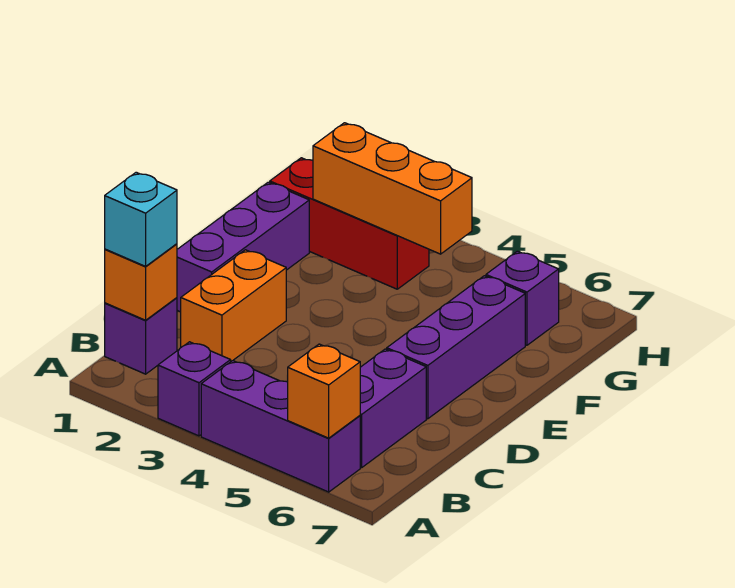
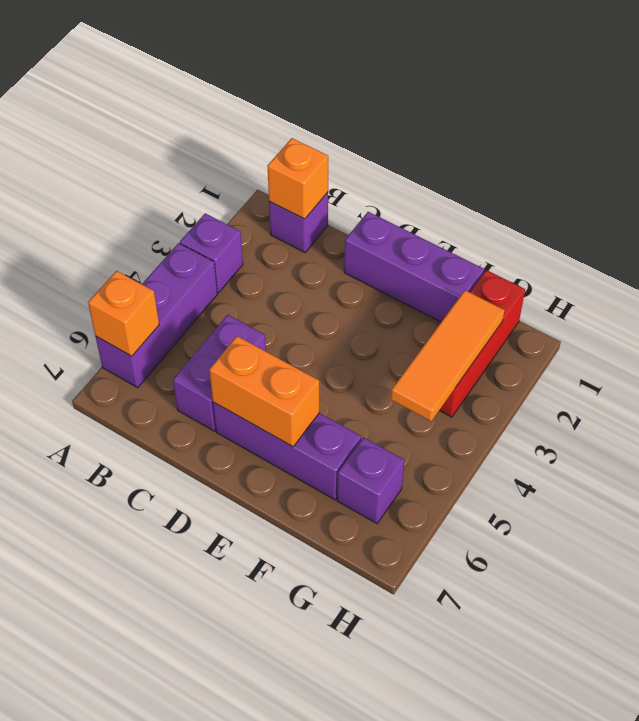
cyan 1x1 brick [105,172,177,266] -> none
purple 1x2 brick [360,349,426,467] -> purple 1x2 brick turned to [173,315,266,431]
orange 1x2 brick [181,250,286,361] -> orange 1x2 brick moved to [209,336,319,447]
orange 1x3 brick [313,123,472,254] -> orange 1x3 tile [391,290,504,421]

